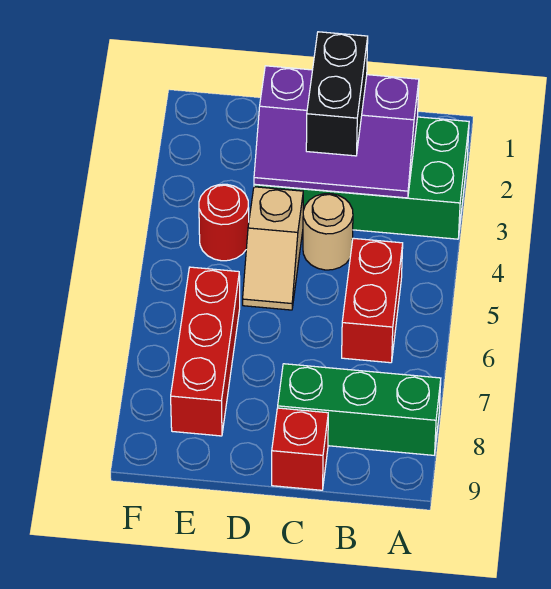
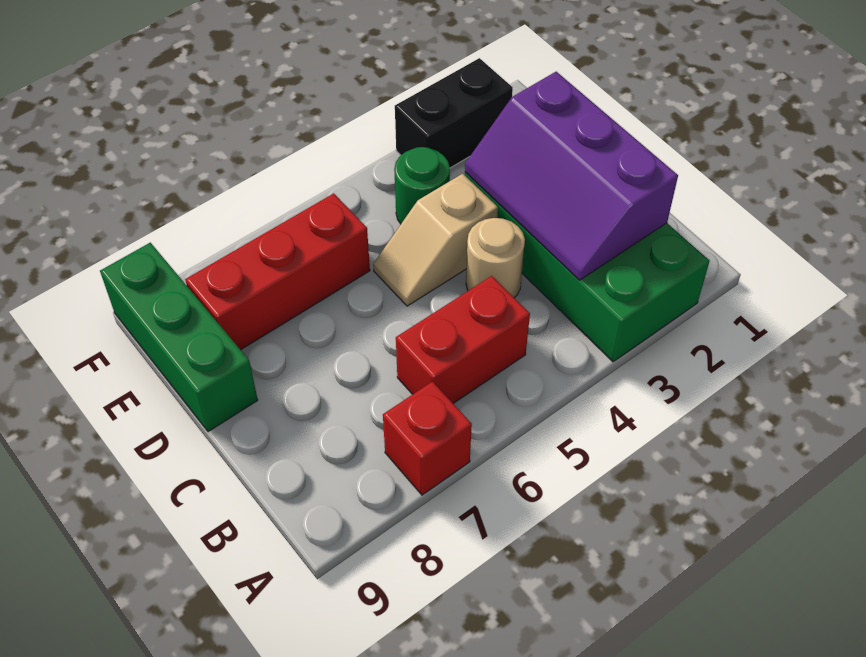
green 1x3 brick [278,364,441,455] -> green 1x3 brick moved to [100,243,258,432]
black 1x2 brick [306,32,368,156] -> black 1x2 brick moved to [395,58,513,168]
red 1x1 brick [272,408,328,490] -> red 1x1 brick moved to [383,382,472,495]
red 1x1 round brick [199,184,249,261] -> green 1x1 round brick [394,147,450,224]

